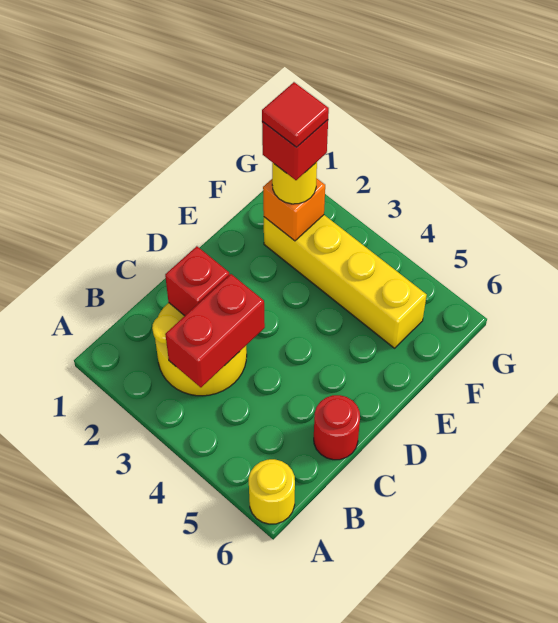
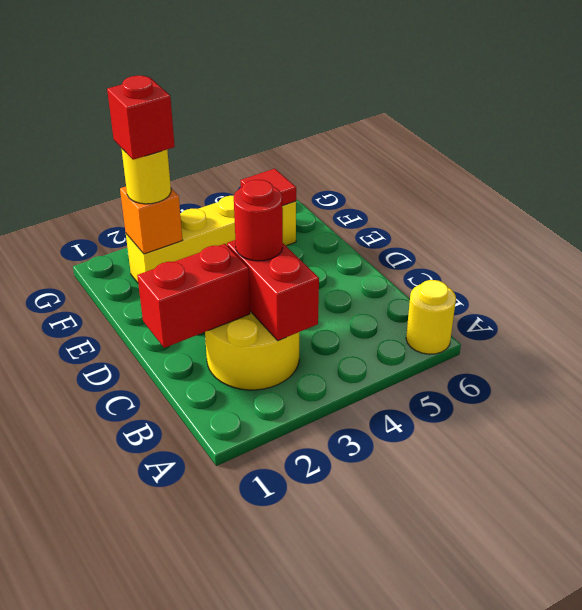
red 1x1 brick [165,246,229,316] -> red 1x2 brick [137,244,250,348]
red 1x1 round brick [314,395,360,460] -> red 1x1 round brick moved to [234,180,283,261]
red 1x1 tile [262,82,329,147] -> red 1x1 tile moved to [240,169,296,206]

